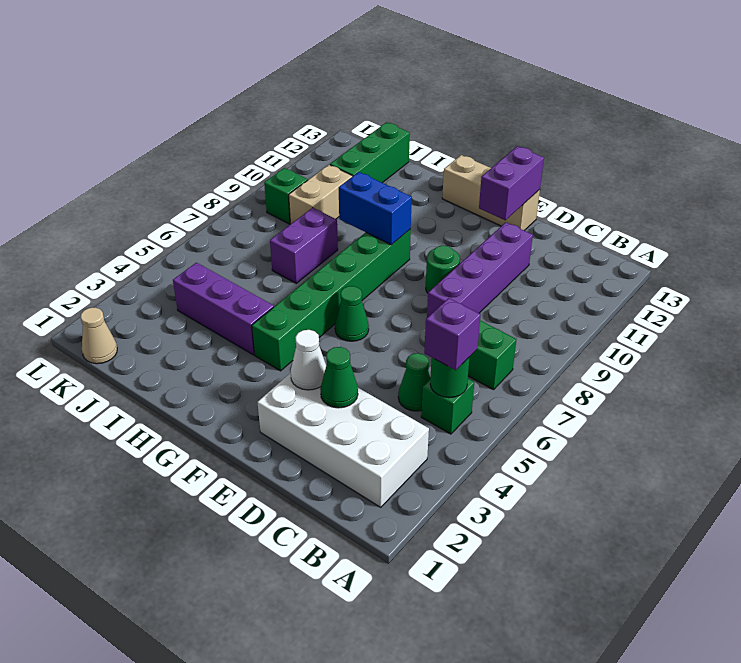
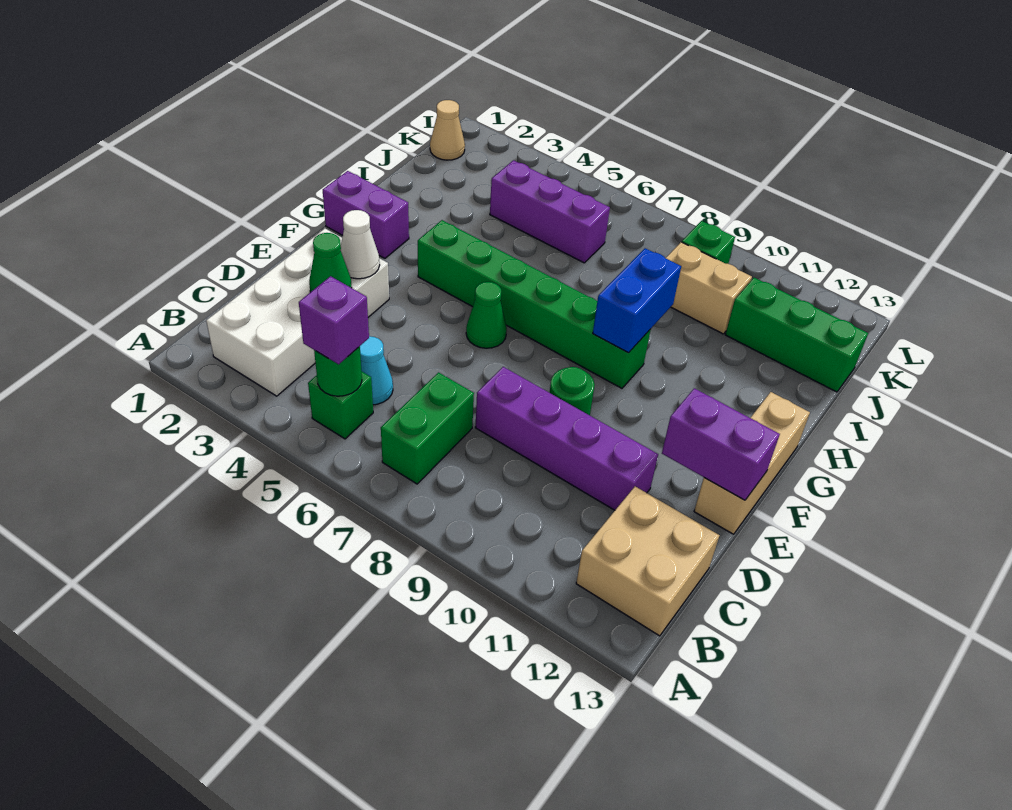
none -> tan 2x2 brick [576,486,720,636]
green 1x1 cone [398,353,430,411] -> cyan 1x1 cone [360,336,393,405]
purple 1x3 brick [173,263,274,355] -> purple 1x3 brick turned to [490,160,610,263]
purple 1x2 brick [270,208,338,283] -> purple 1x2 brick moved to [323,171,409,258]

